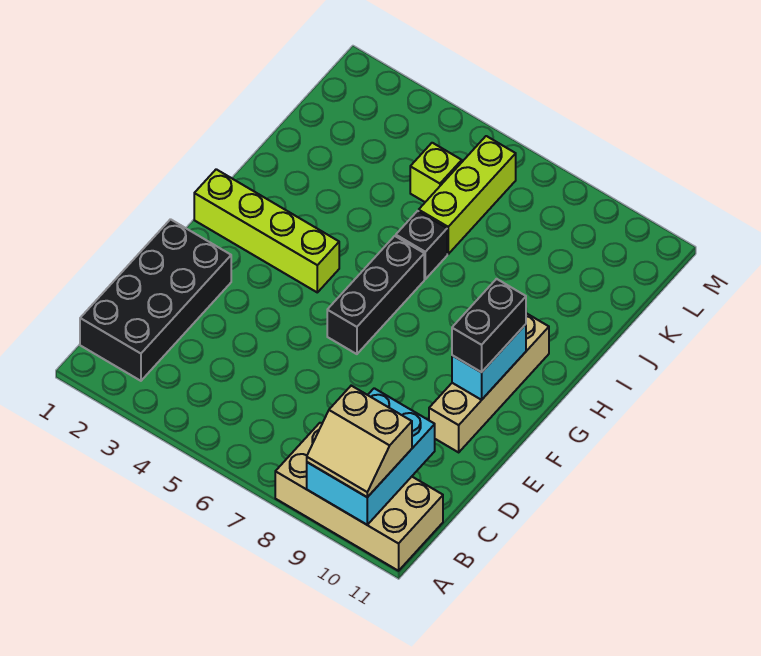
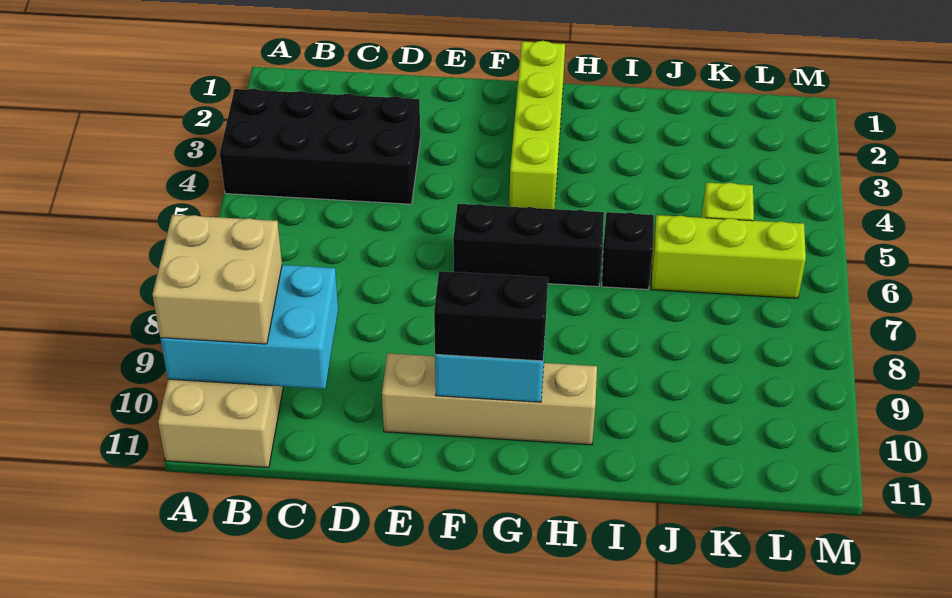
tan 2x2 slope [307,386,412,497] -> tan 2x2 brick [152,215,282,344]
black 2x4 brick [80,219,231,381] -> black 2x4 brick moved to [220,88,420,204]

